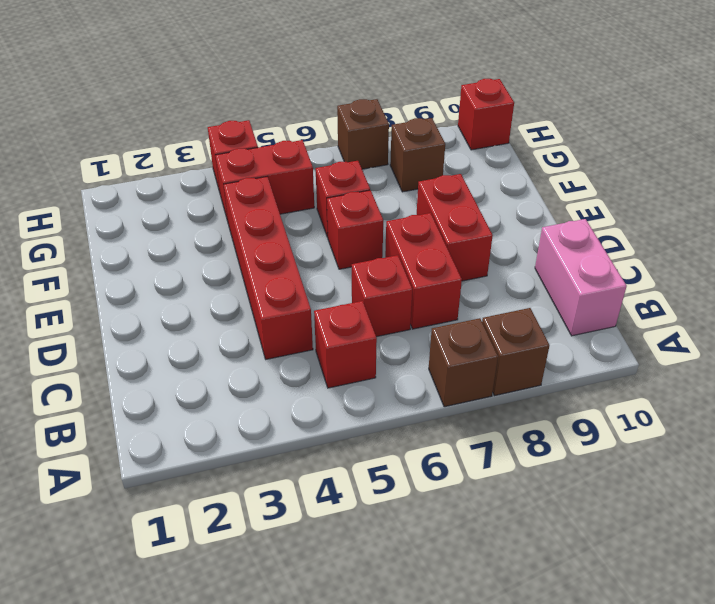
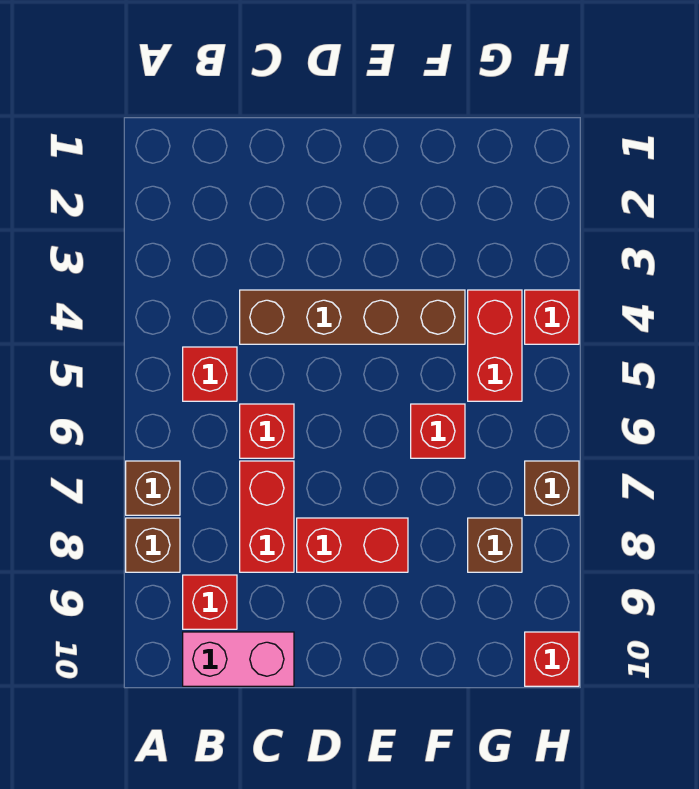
red 1x4 brick [224,177,313,359] -> brown 1x4 brick [240,290,465,344]
red 1x2 brick [385,213,462,329] -> red 1x2 brick turned to [240,461,294,572]
red 1x1 brick [327,190,383,269] -> red 1x1 brick moved to [183,575,237,629]

